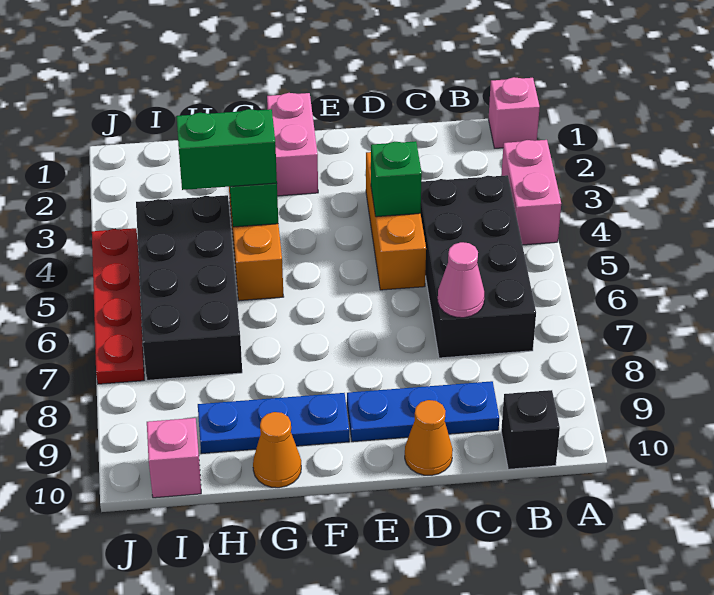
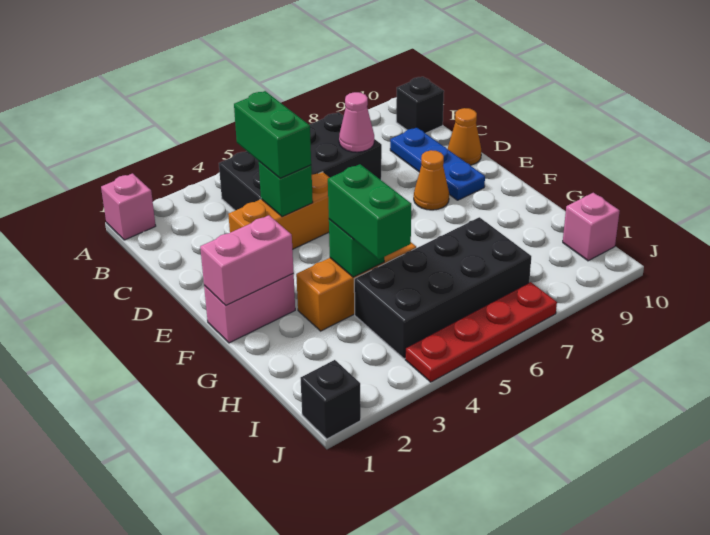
pink 1x2 brick [501,140,561,245] -> pink 1x2 brick moved to [200,215,294,305]
none -> green 1x2 brick [234,91,311,178]
blue 1x3 plate [198,393,349,454] -> none
orange 1x1 cone [253,412,301,488] -> orange 1x1 cone moved to [414,150,449,210]
none -> black 1x1 brick [301,360,361,439]

